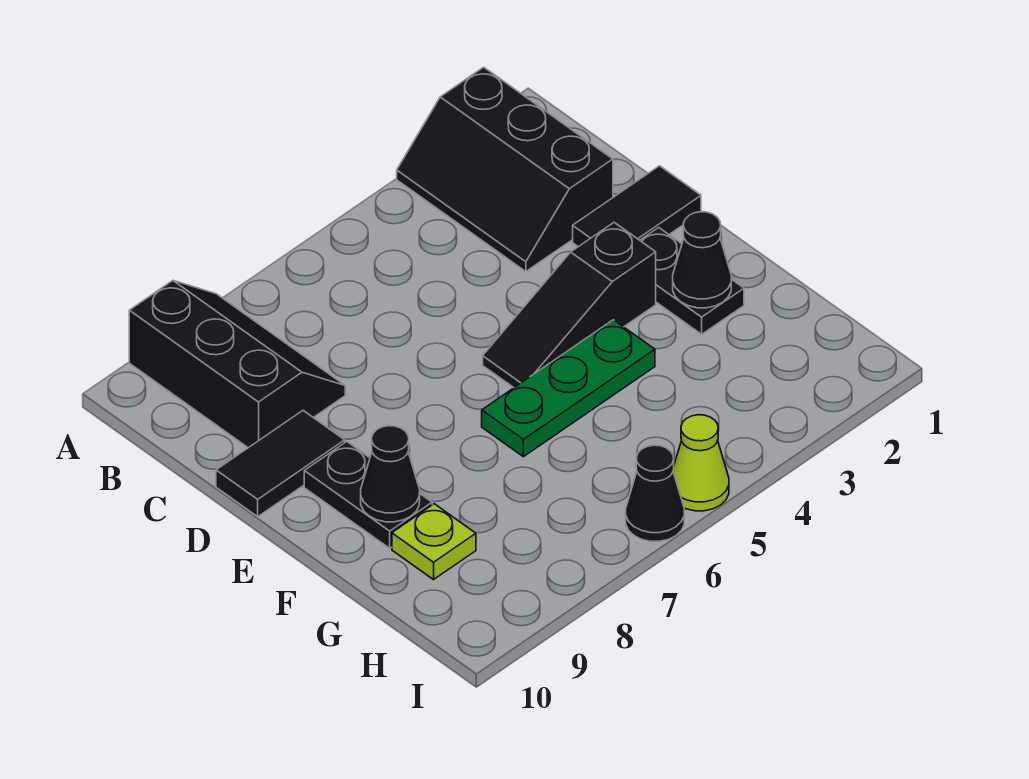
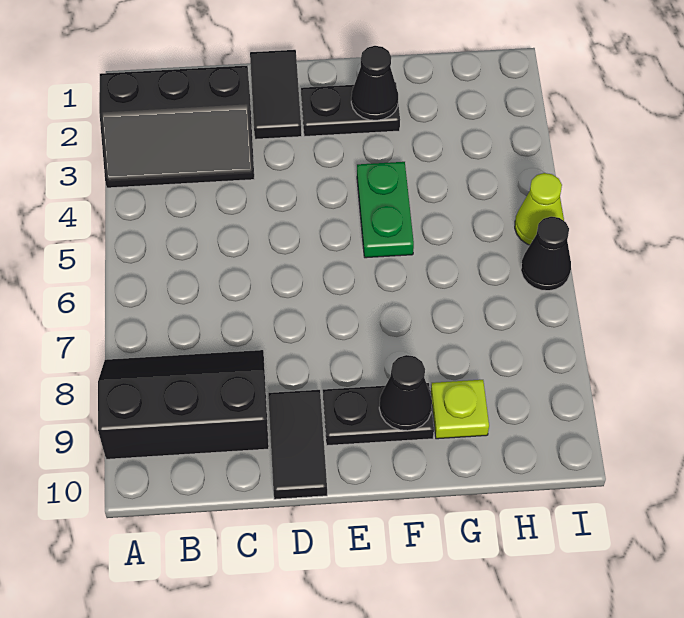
black 1x3 slope [483,222,656,388] -> none
green 1x3 plate [482,320,655,457] -> green 1x2 plate [357,162,414,258]

